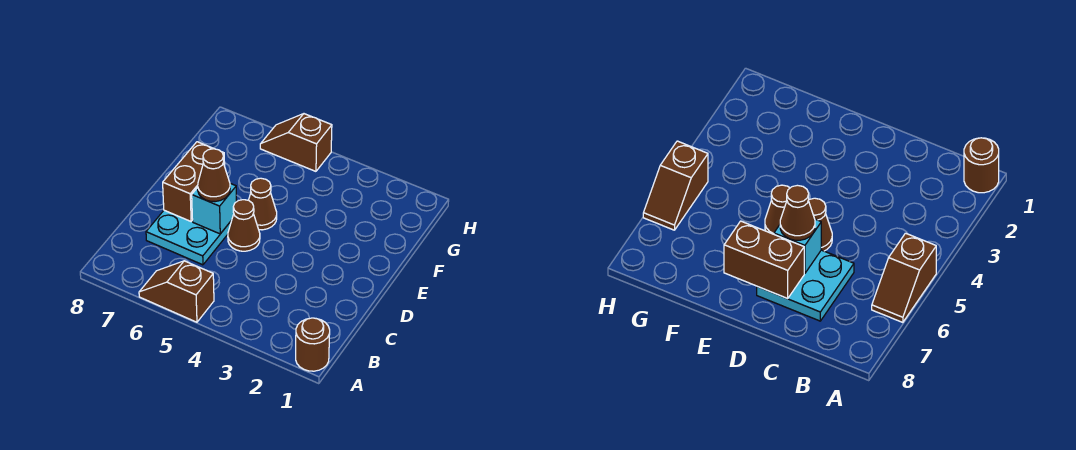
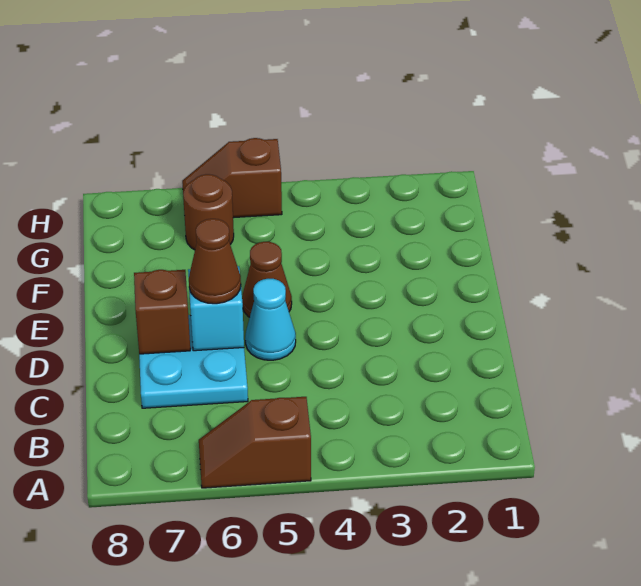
brown 1x1 round brick [296,318,330,371] -> brown 1x1 round brick moved to [183,174,234,250]
brown 1x1 cone [228,200,260,251] -> cyan 1x1 cone [245,279,296,360]
brown 1x2 brick [163,142,225,221] -> brown 1x1 brick [134,270,190,354]

